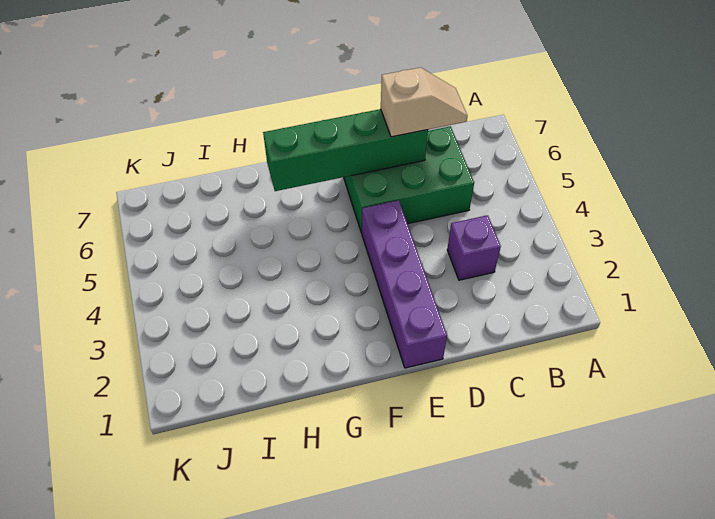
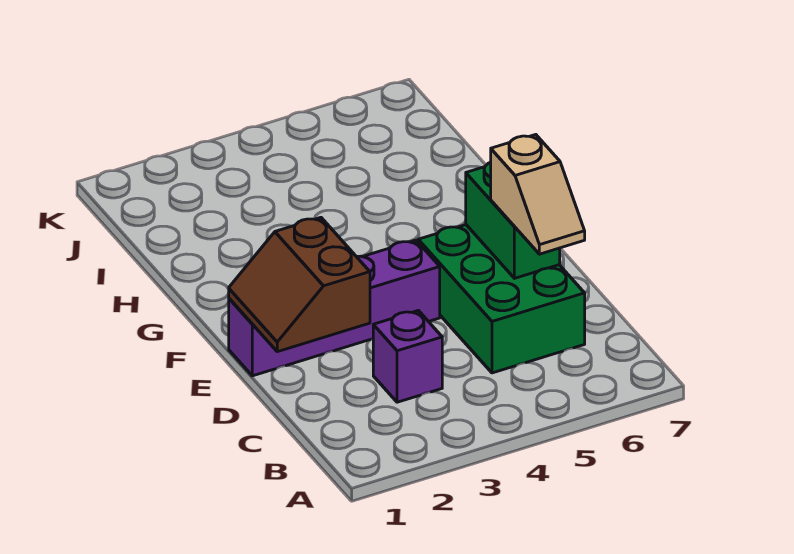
none -> brown 2x2 slope [229,217,370,352]
green 1x4 brick [263,109,428,191] -> green 1x2 brick [466,162,560,278]

